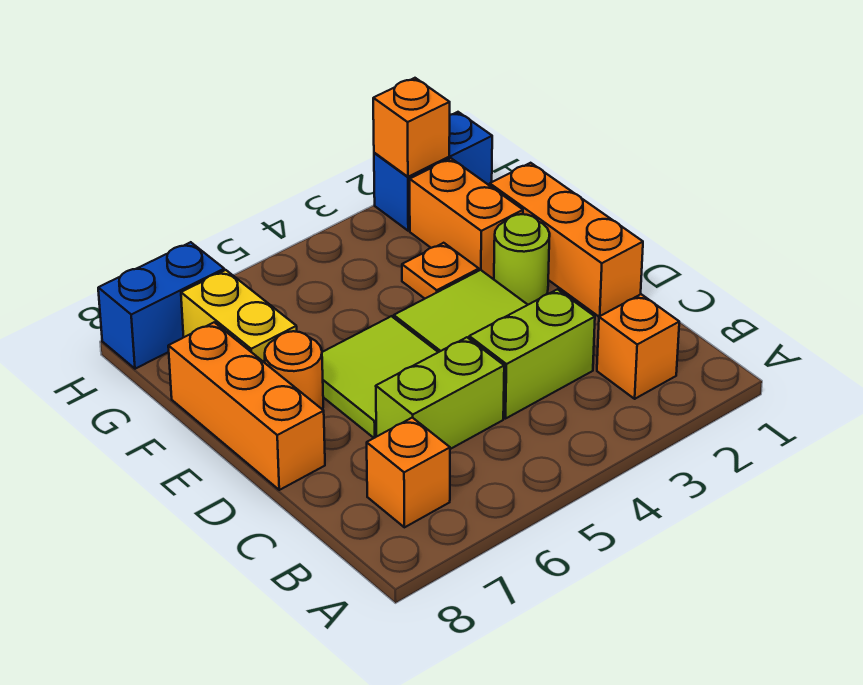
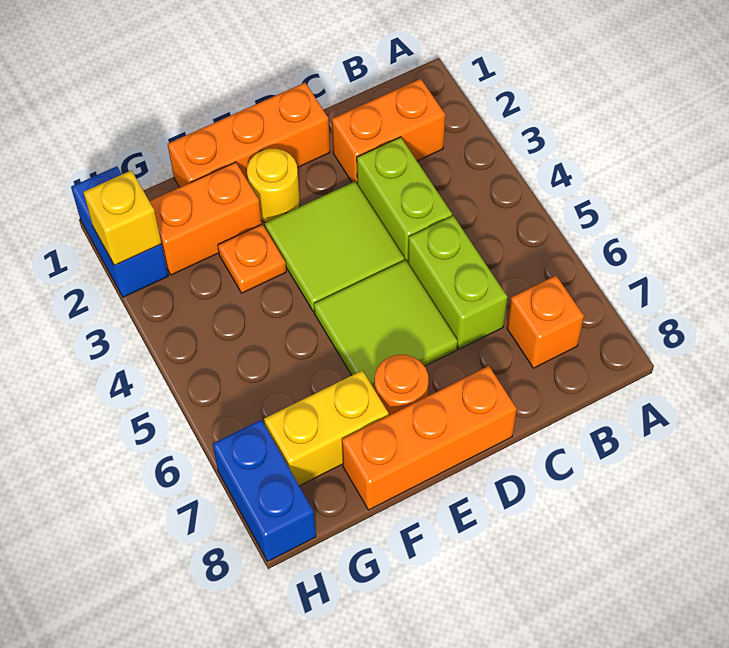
orange 1x1 brick [597,294,679,399] -> orange 1x2 brick [332,79,445,184]
lime 1x1 round brick [494,214,550,305] -> yellow 1x1 round brick [247,149,300,222]
orange 1x1 brick [373,78,450,177] -> yellow 1x1 brick [83,170,161,265]

